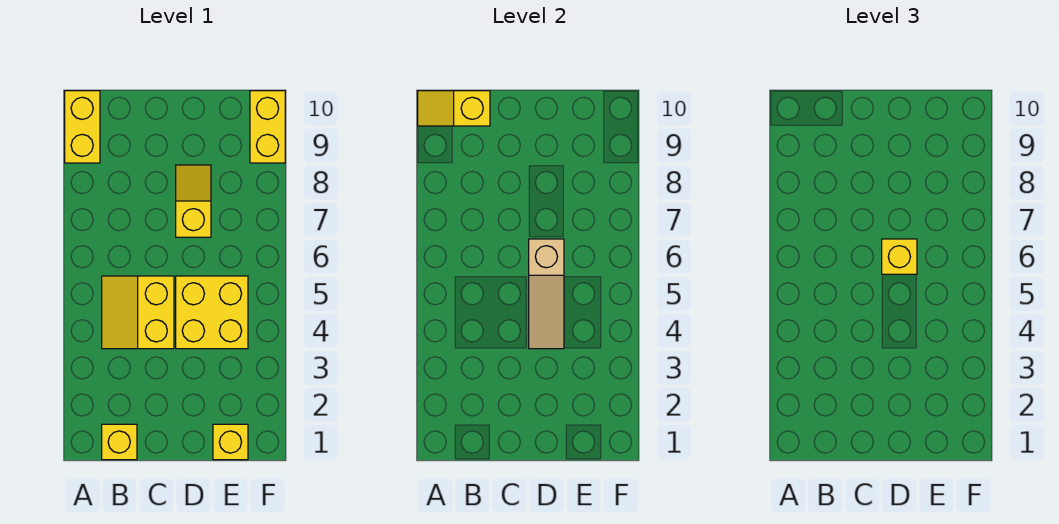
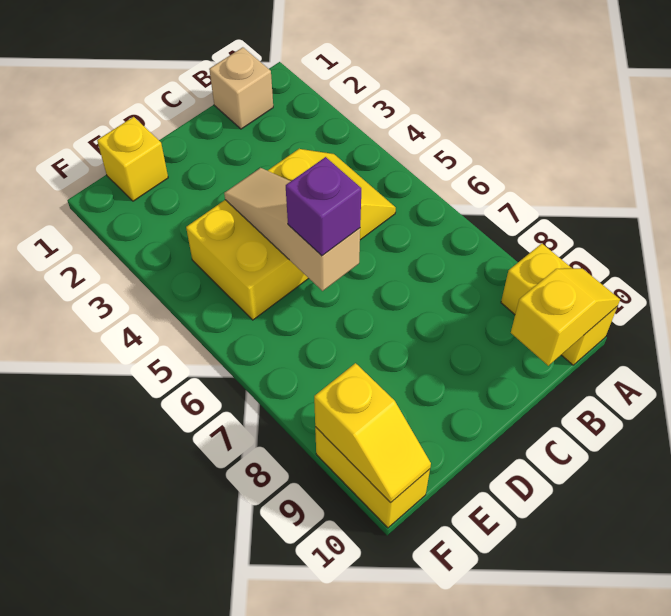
yellow 1x1 brick [102,424,137,460] -> tan 1x1 brick [209,47,273,129]
yellow 1x1 brick [882,239,917,274] -> purple 1x1 brick [286,157,361,256]
yellow 1x2 slope [176,165,211,237] -> yellow 1x2 slope moved to [314,363,431,503]

